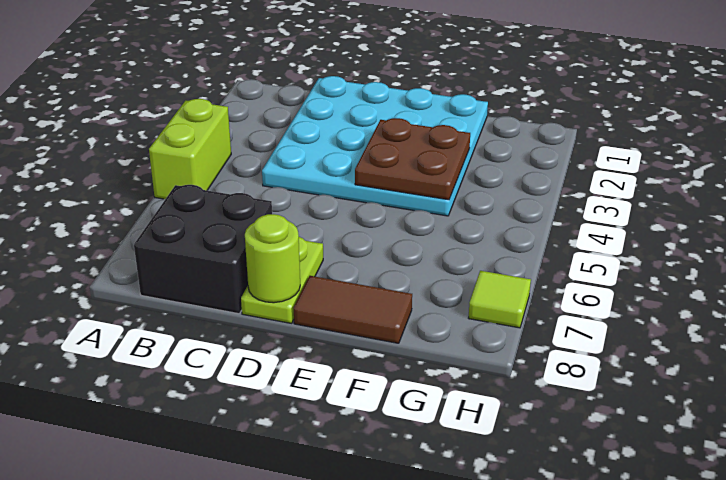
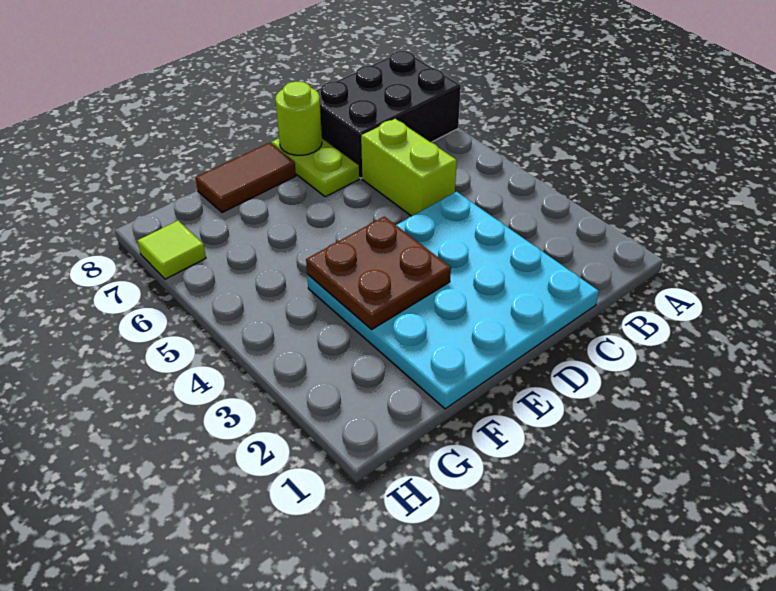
lime 1x2 brick [149,99,231,199] -> lime 1x2 brick moved to [361,119,457,216]
black 2x2 brick [134,185,272,314] -> black 2x3 brick [316,51,461,178]

